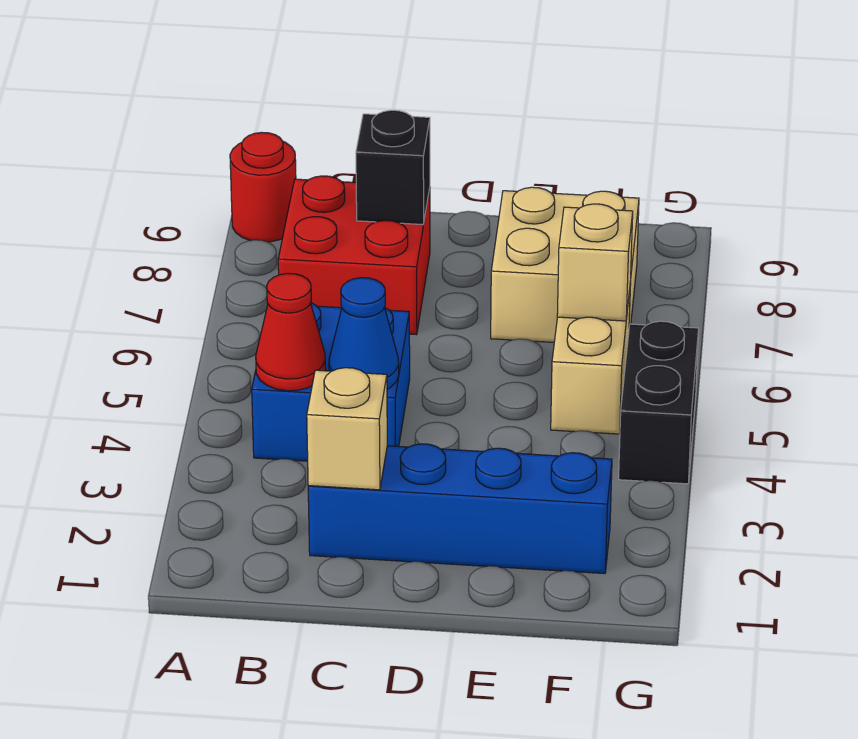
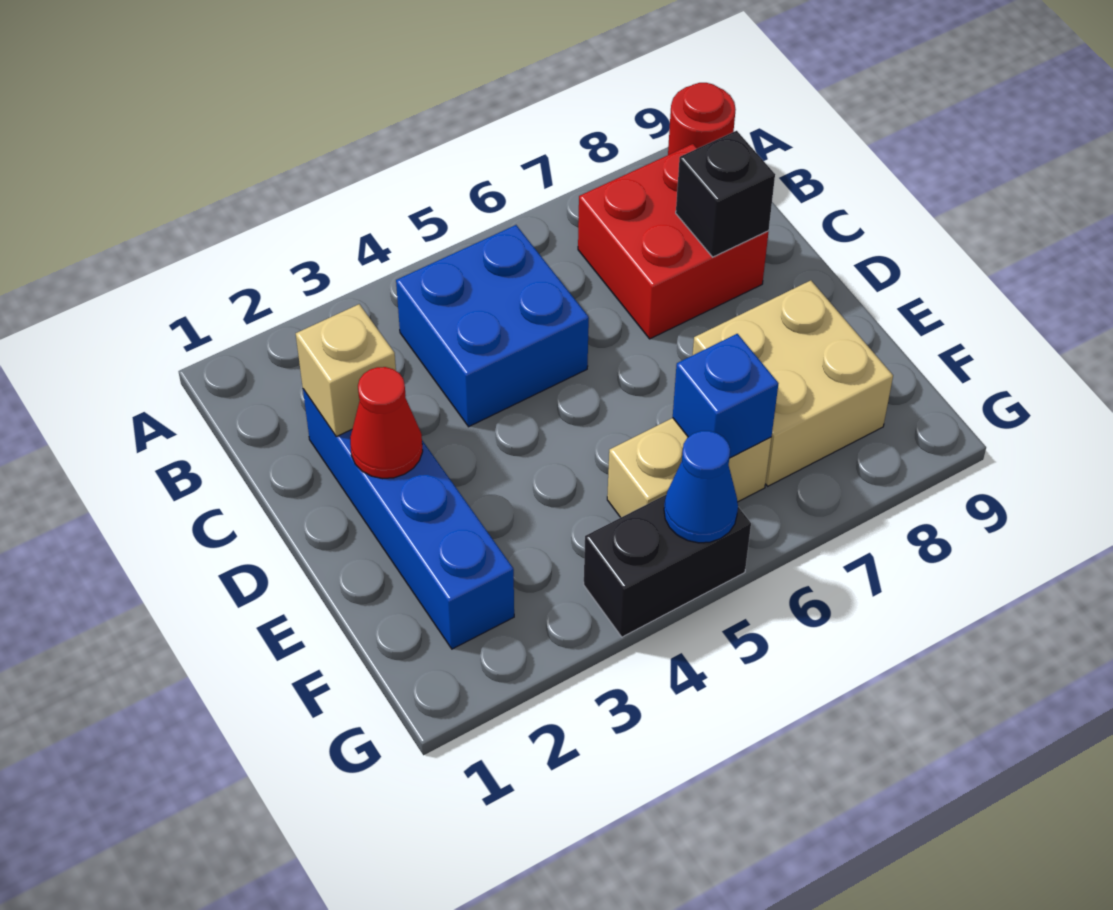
red 1x1 cone [256,273,326,391] -> red 1x1 cone moved to [350,367,423,479]
blue 1x1 cone [329,278,399,389] -> blue 1x1 cone moved to [664,431,738,543]
tan 1x1 brick [557,204,633,321] -> blue 1x1 brick [673,334,779,458]

